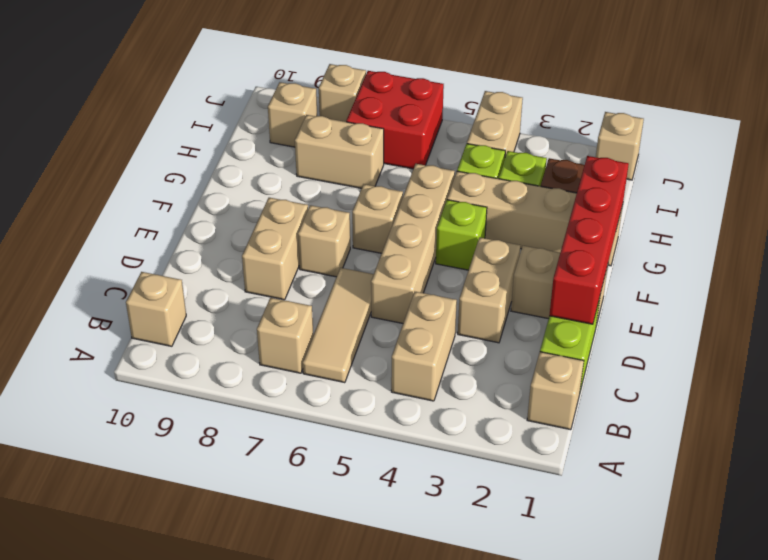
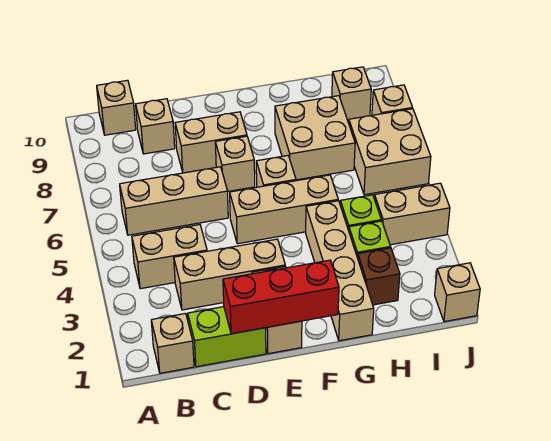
tan 1x3 tile [303,268,374,383] -> tan 1x3 brick [120,167,228,235]
tan 1x1 brick [257,298,313,373] -> tan 1x1 brick moved to [136,99,175,154]
red 1x4 brick [549,156,629,324] -> red 1x3 brick [223,260,339,334]
tan 1x2 brick [458,237,520,343] -> tan 1x3 brick [174,239,285,310]
tan 1x4 brick [371,164,455,323] -> tan 1x3 brick [230,175,338,244]
lime 1x1 brick [436,200,487,270] -> none
tan 1x2 brick [295,115,384,188] -> tan 2x2 brick [275,96,355,180]
red 2x2 brick [346,71,444,169] -> tan 2x2 brick [349,109,431,195]

